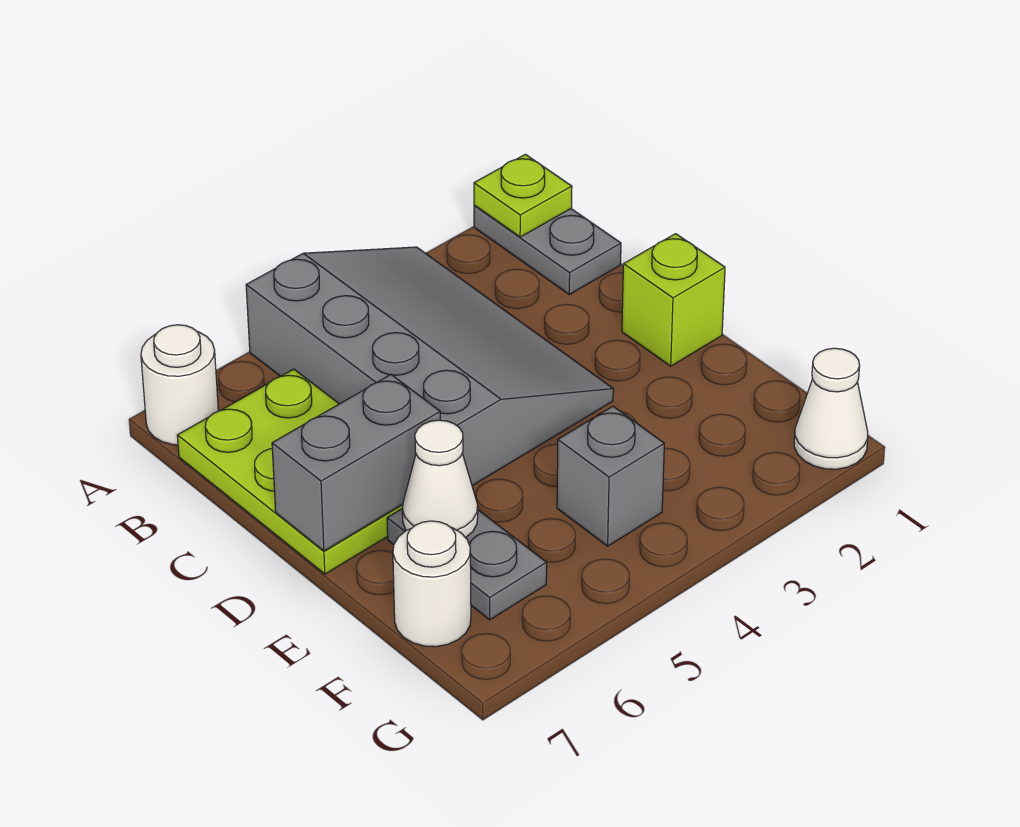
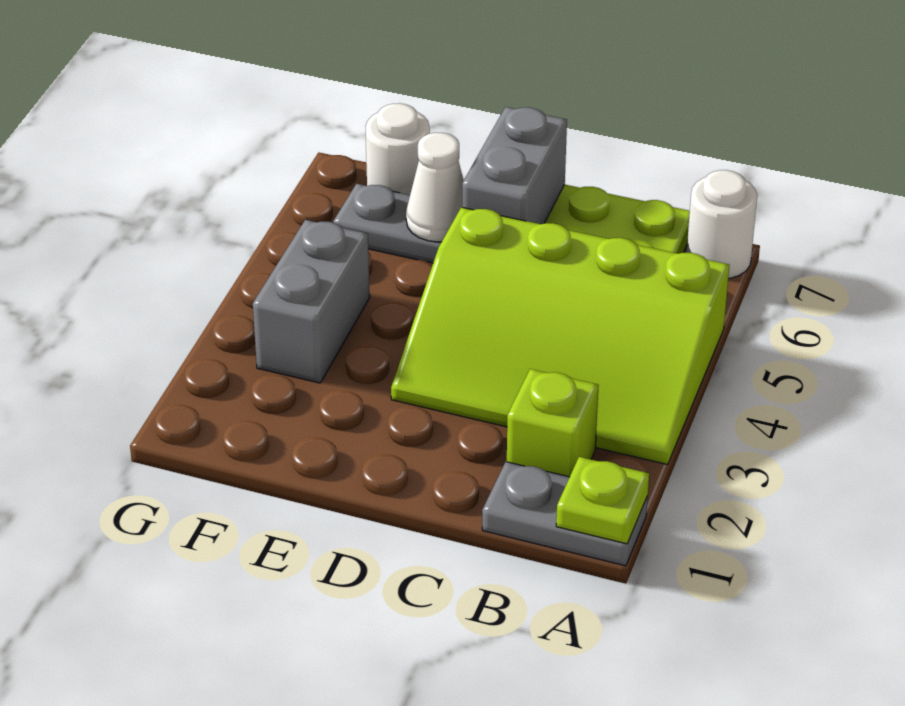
grey 3x4 slope [246,247,613,486] -> lime 3x4 slope [391,207,729,464]
lime 1x1 brick [622,234,725,366] -> lime 1x1 brick moved to [507,369,599,477]
grey 1x1 brick [557,406,664,546] -> grey 1x2 brick [253,220,370,383]
white 1x1 cone [794,348,868,469] -> none

